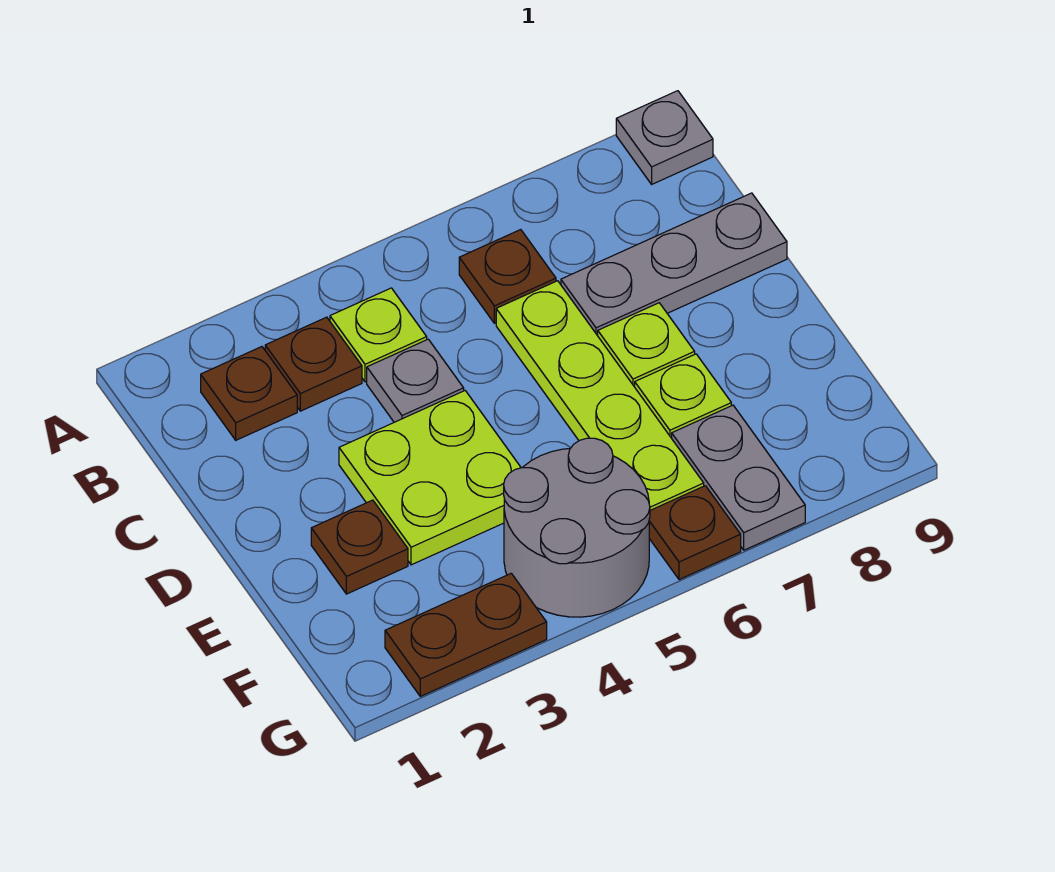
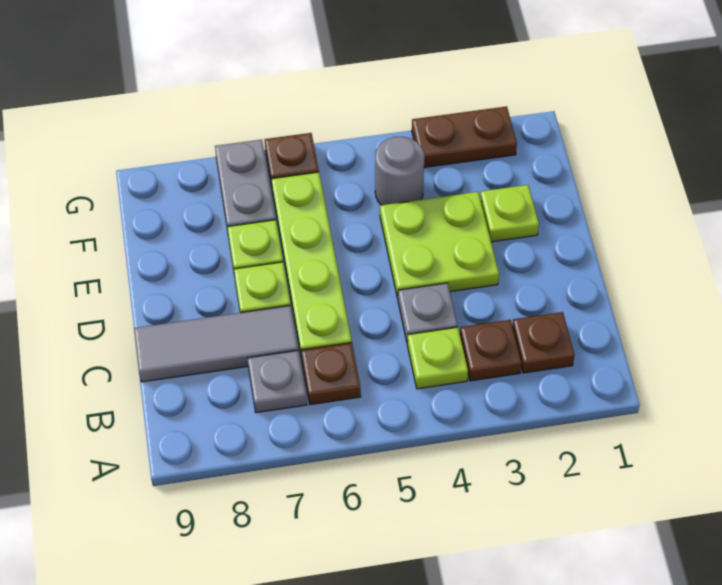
grey 1x1 plate [616,91,713,184] -> grey 1x1 plate moved to [247,351,307,413]
grey 1x3 plate [561,193,787,336] -> grey 1x3 tile [134,306,298,382]
brown 1x1 plate [311,500,408,594] -> lime 1x1 plate [480,185,539,242]
grey 2x2 round brick [504,438,650,617] -> grey 1x1 round brick [375,137,424,205]

